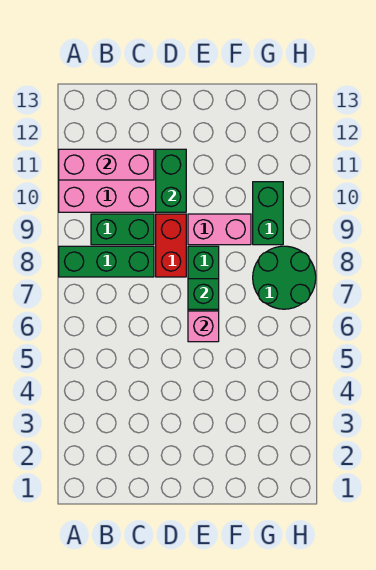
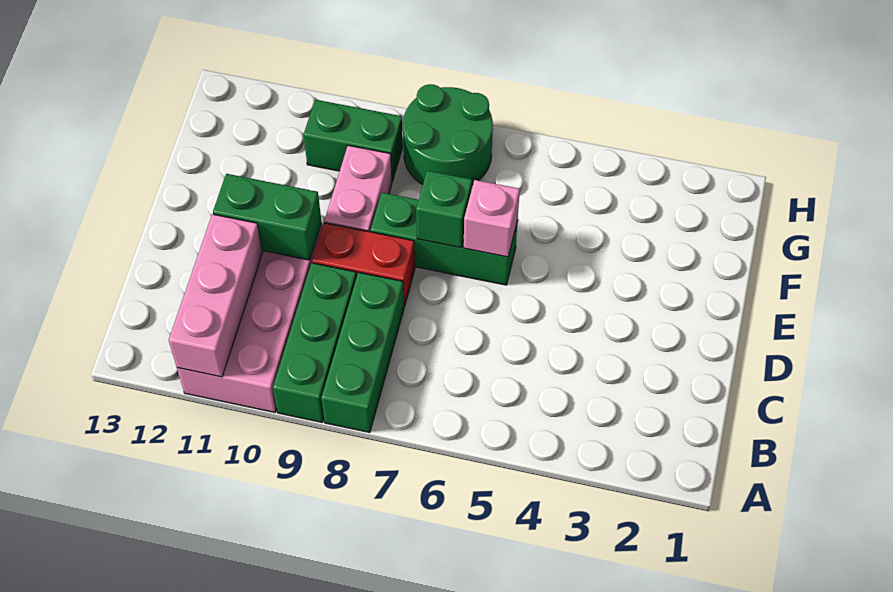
green 1x2 brick [91,214,154,245] -> green 1x3 brick [273,263,356,422]

